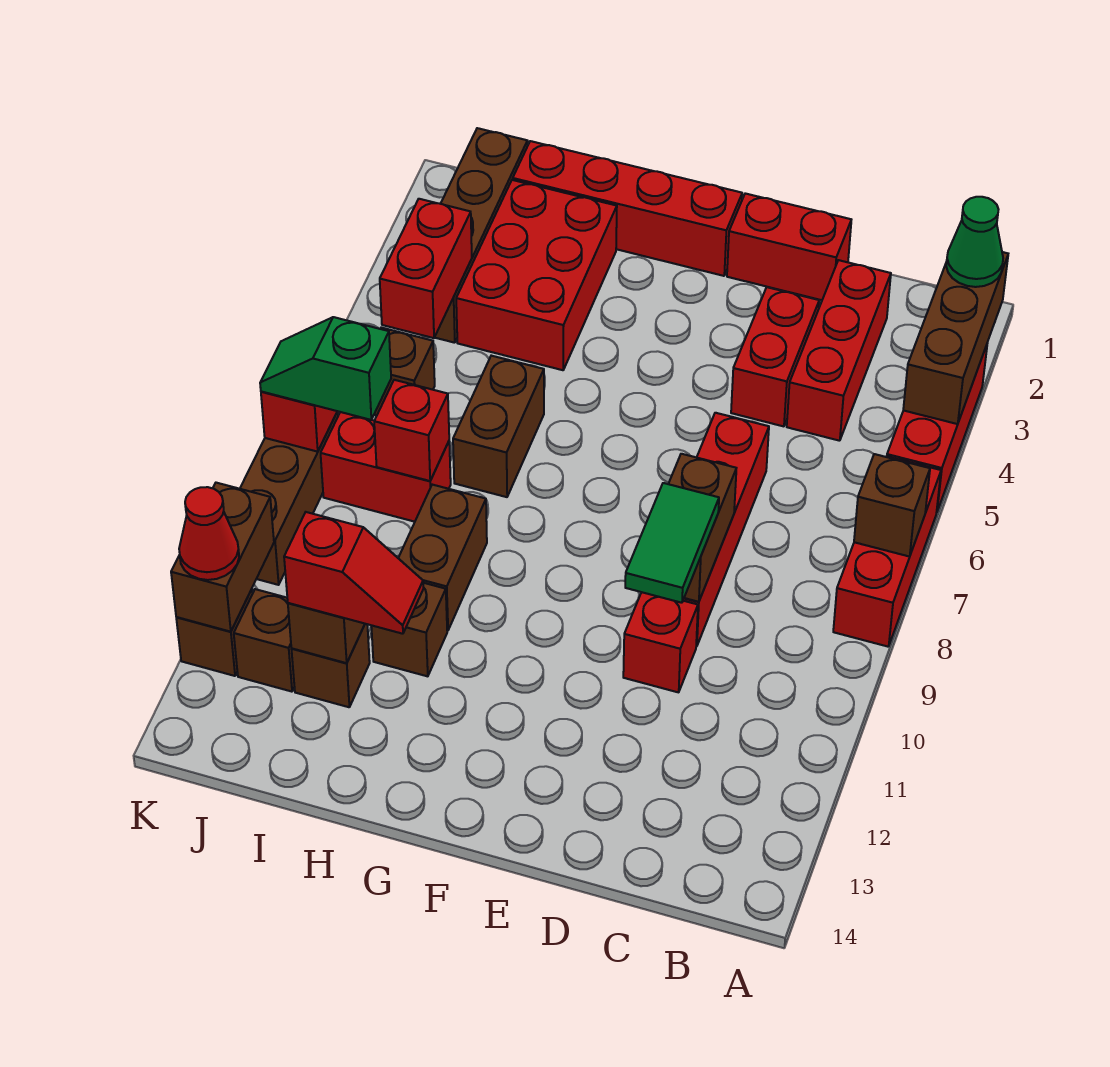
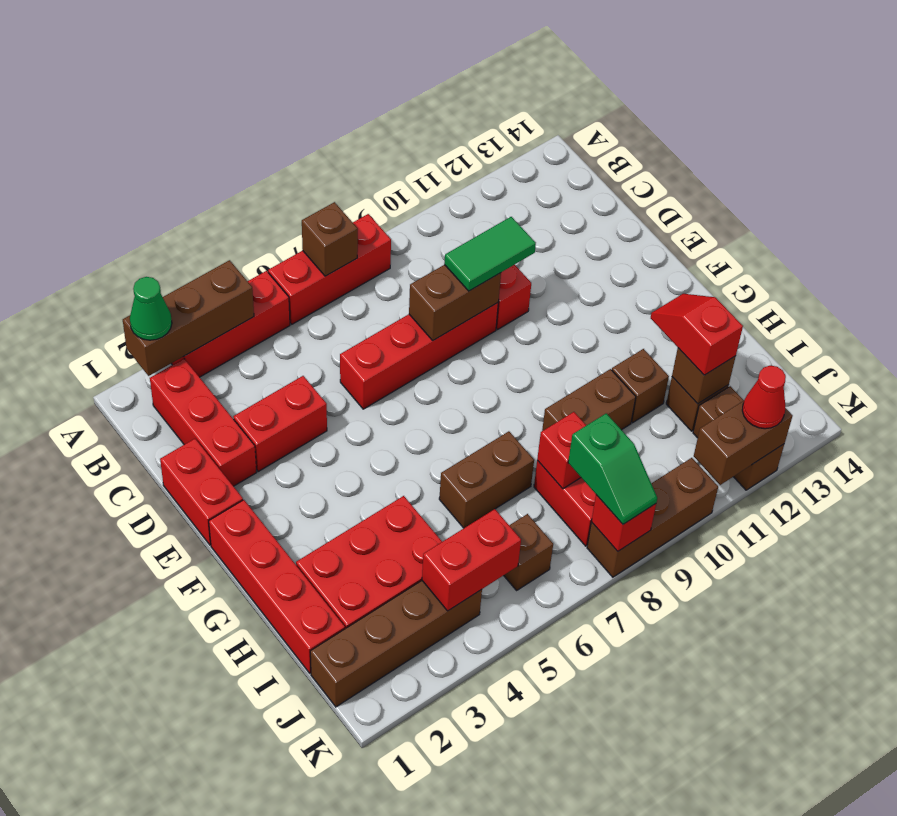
red 1x3 brick [787,260,891,441] -> red 1x3 brick turned to [150,359,257,486]

